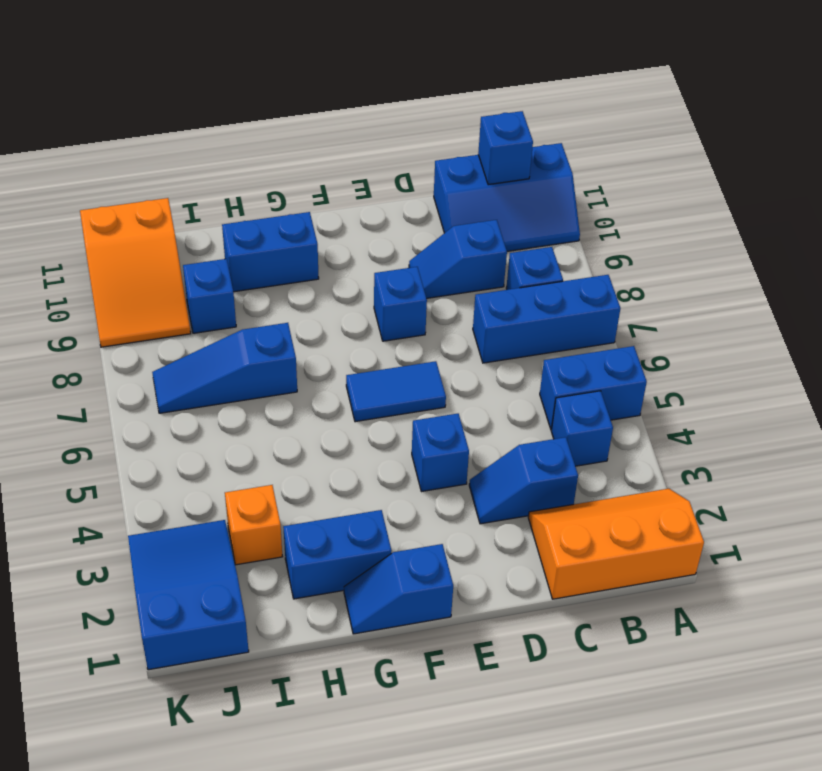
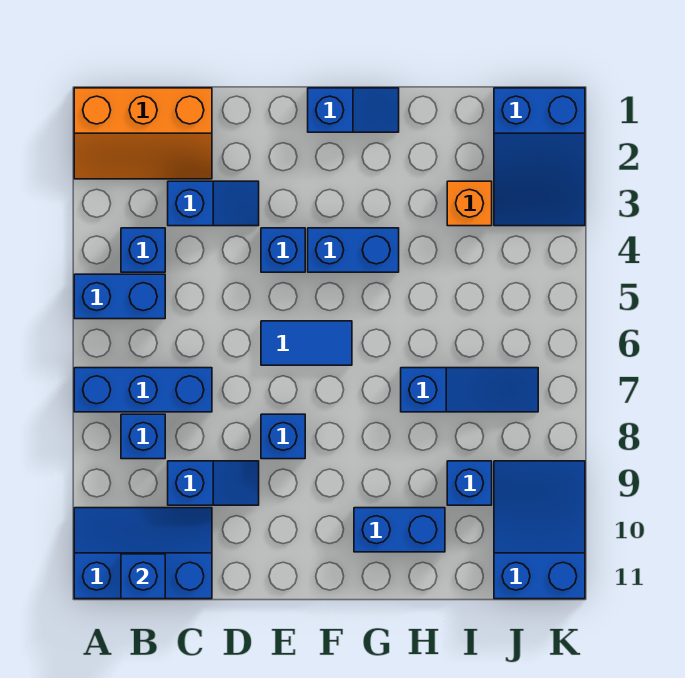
blue 1x2 brick [283,510,392,599] -> blue 1x2 brick moved to [308,228,399,272]
orange 2x3 slope [80,198,191,347] -> blue 2x3 slope [494,461,585,599]

